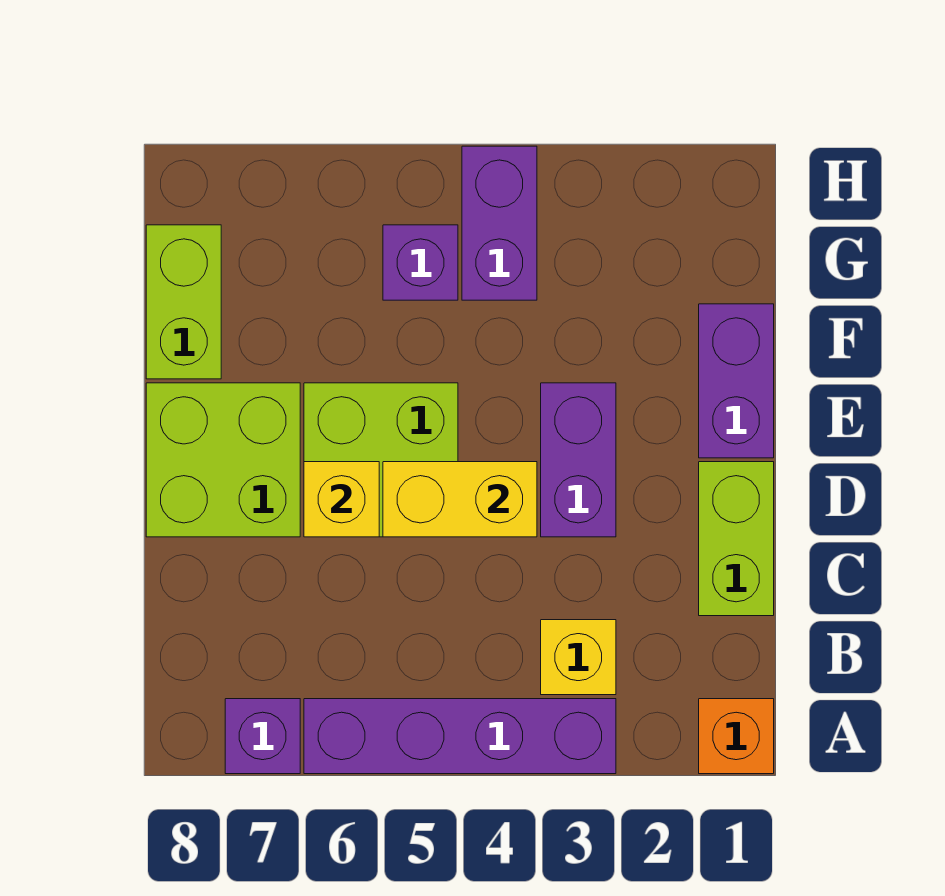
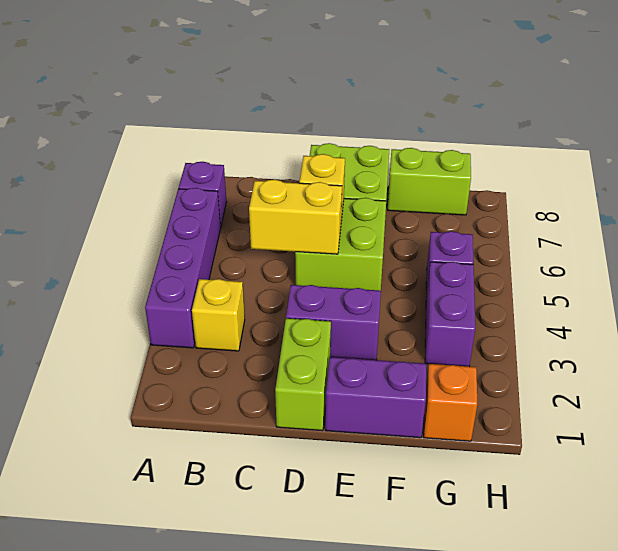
orange 1x1 brick [699,699,774,774] -> orange 1x1 brick moved to [424,364,477,441]
lime 1x2 brick [699,462,774,616] -> lime 1x2 brick turned to [275,318,331,431]
yellow 1x2 brick [383,462,537,537] -> yellow 1x2 brick turned to [249,179,342,254]
purple 1x2 brick [462,146,537,300] -> purple 1x2 brick turned to [425,262,475,366]

